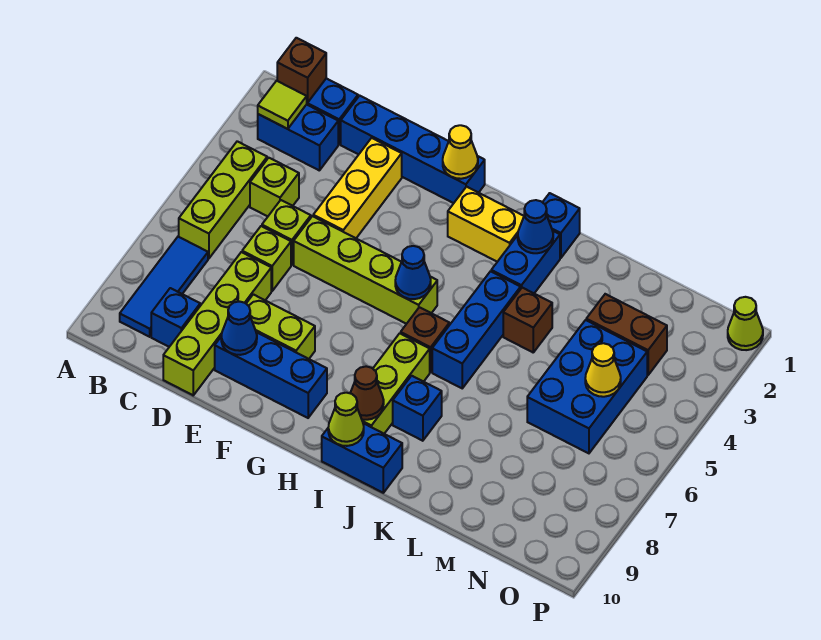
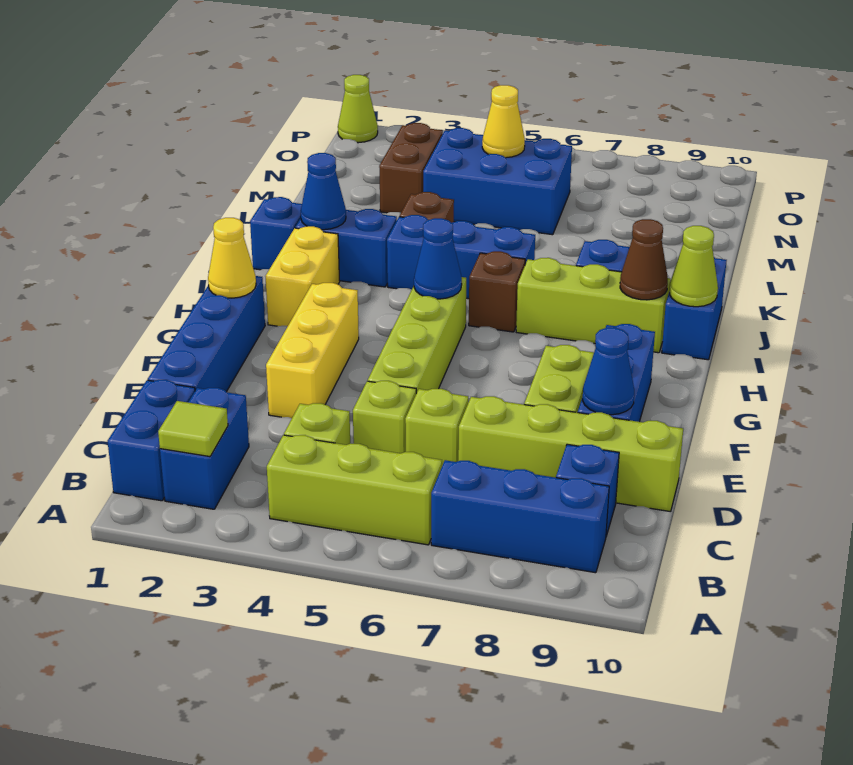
brown 1x1 brick [277,38,326,103] -> none
blue 1x3 tile [120,237,208,337] -> blue 1x3 brick [431,460,609,573]
yellow 1x3 brick [313,138,402,238] -> yellow 1x3 brick turned to [266,283,359,418]

